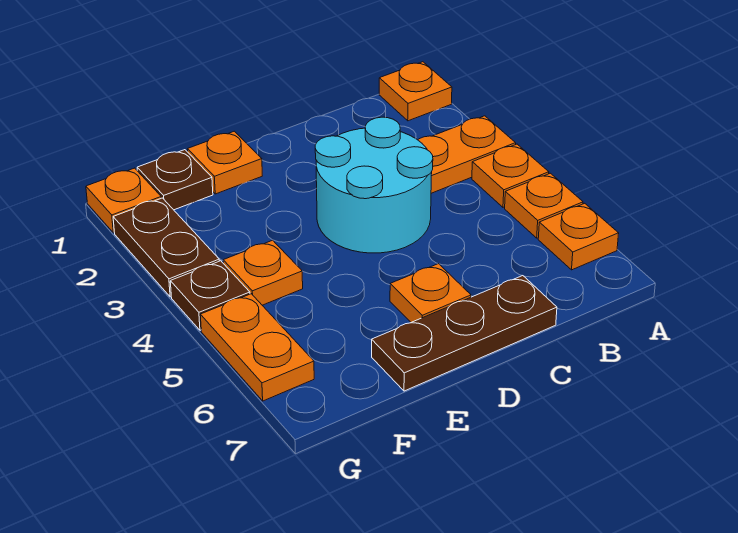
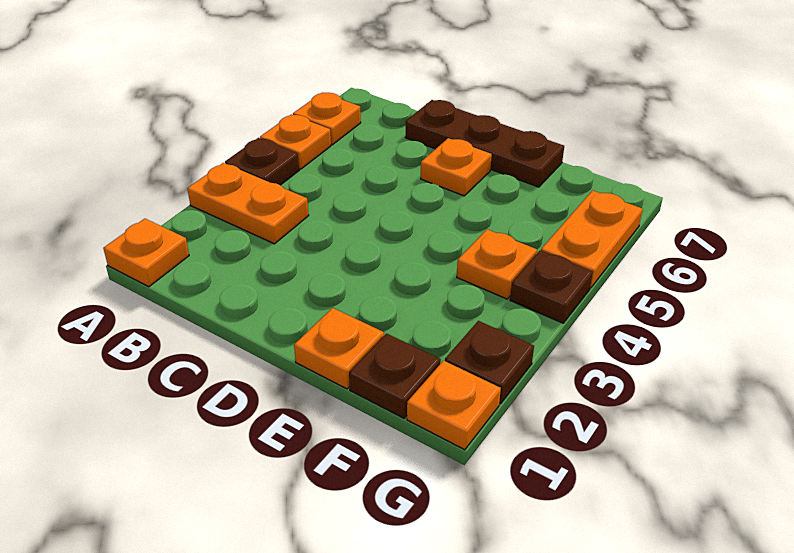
orange 1x1 plate [472,144,549,207] -> brown 1x1 plate [225,138,299,185]
cyan 2x2 round brick [315,117,433,253] -> none
brown 1x2 plate [113,198,219,297] -> brown 1x1 plate [445,321,534,404]

